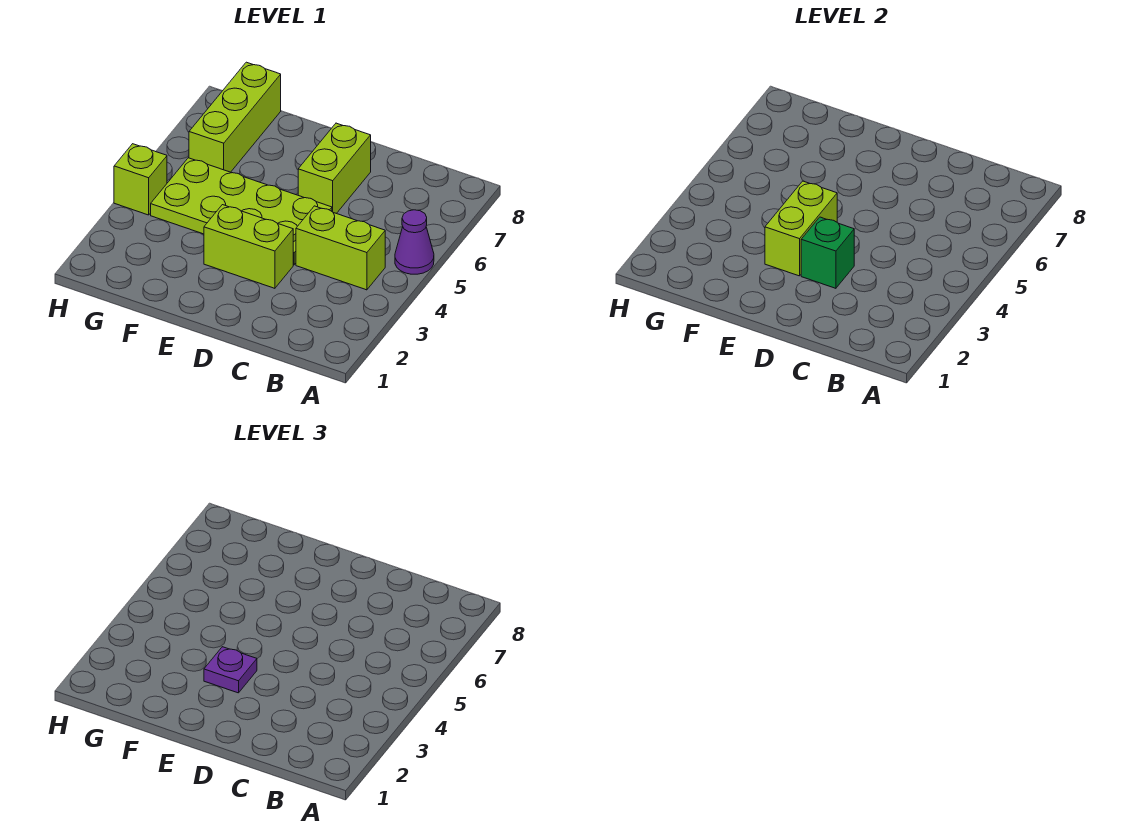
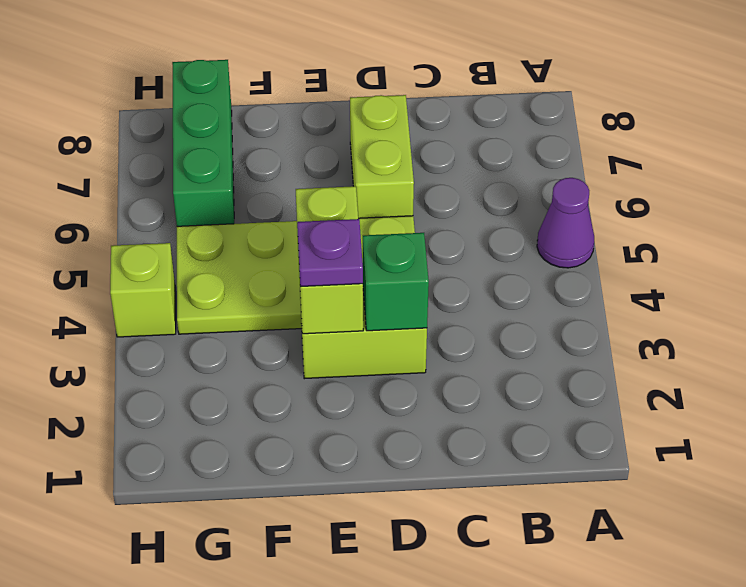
lime 1x2 brick [296,206,385,290] -> none
lime 1x3 brick [189,62,281,172] -> green 1x3 brick [172,60,234,226]

